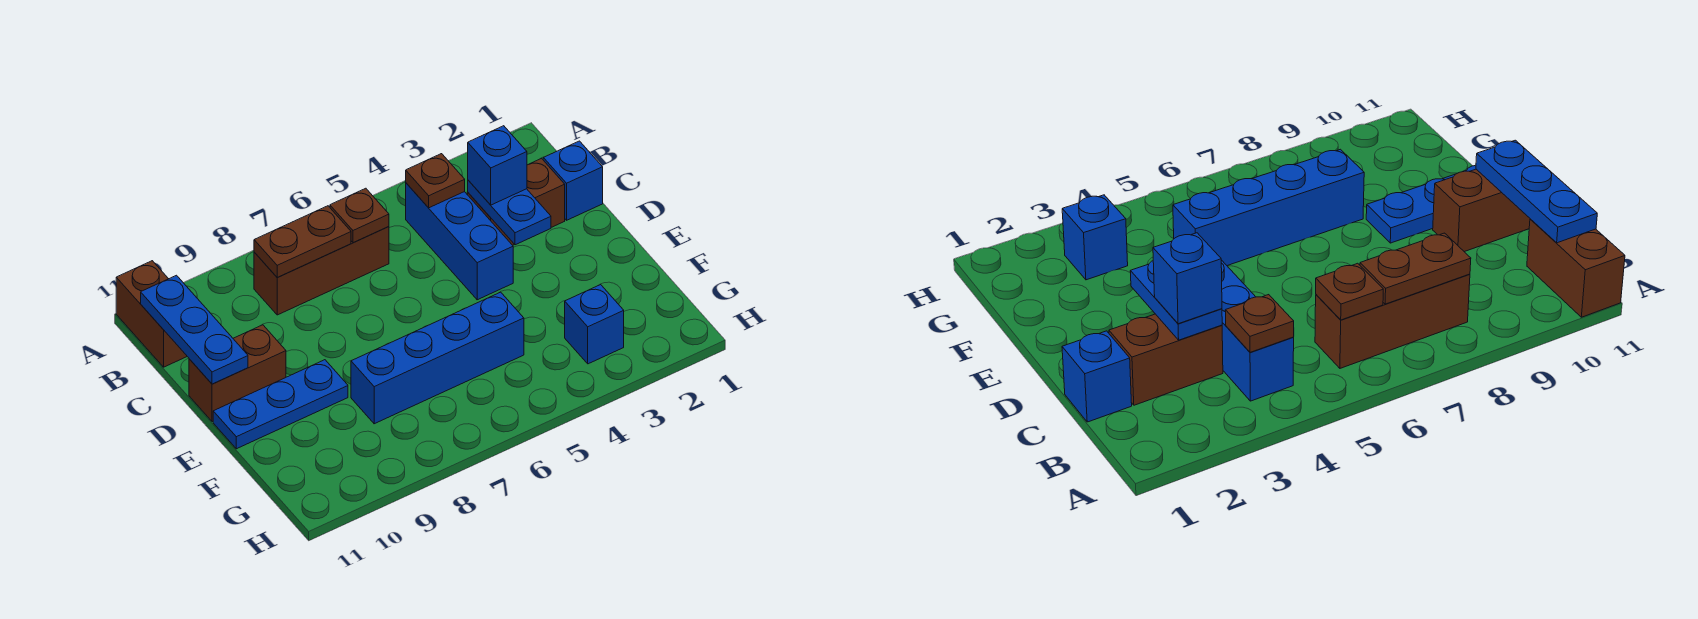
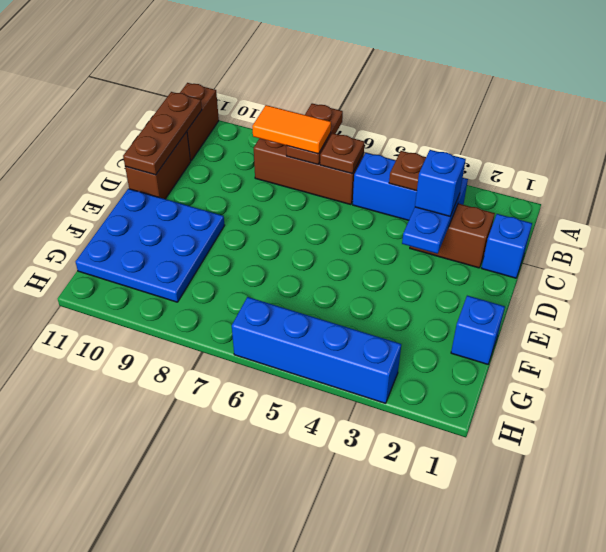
blue 1x3 brick [406,183,513,300] -> blue 1x3 brick turned to [353,153,468,220]
brown 1x2 plate [254,206,351,278] -> brown 1x2 plate turned to [286,103,343,164]
none -> orange 1x2 tile [252,105,331,154]
blue 1x3 plate [141,275,248,384] -> brown 1x3 plate [123,92,202,175]
brown 1x2 brick [189,325,286,422] -> brown 1x2 brick turned to [125,132,191,199]
blue 1x3 plate [213,360,348,449] -> blue 3x3 plate [76,189,225,302]
blue 1x4 brick [351,292,524,424] -> blue 1x4 brick moved to [232,297,401,403]
blue 1x1 brick [565,285,624,364] -> blue 1x1 brick moved to [451,296,505,364]

